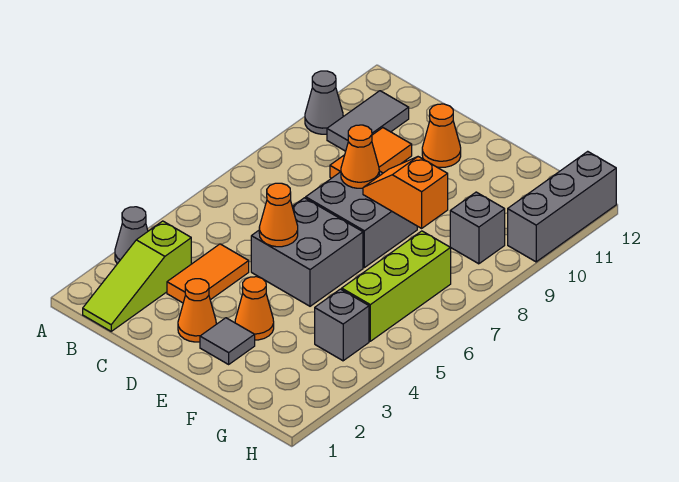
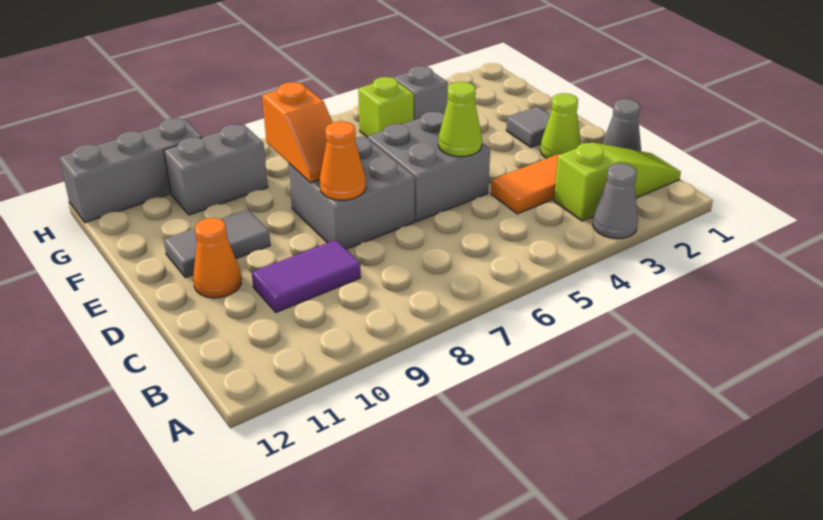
grey 1x1 cone [305,71,343,134] -> grey 1x1 cone moved to [602,99,641,151]
grey 1x2 tile [327,91,409,151] -> grey 1x2 tile moved to [164,210,270,278]
orange 1x2 tile [330,128,412,178] -> purple 1x2 tile [252,240,361,312]
orange 1x1 cone [178,279,216,342] -> lime 1x1 cone [540,93,581,158]
orange 1x1 cone [259,183,298,247] -> lime 1x1 cone [438,82,482,157]
orange 1x1 cone [235,277,274,340] -> none
lime 1x3 brick [342,231,451,341] -> lime 1x1 brick [358,77,414,137]
grey 1x1 brick [450,192,505,264] -> grey 1x2 brick [164,124,268,215]

